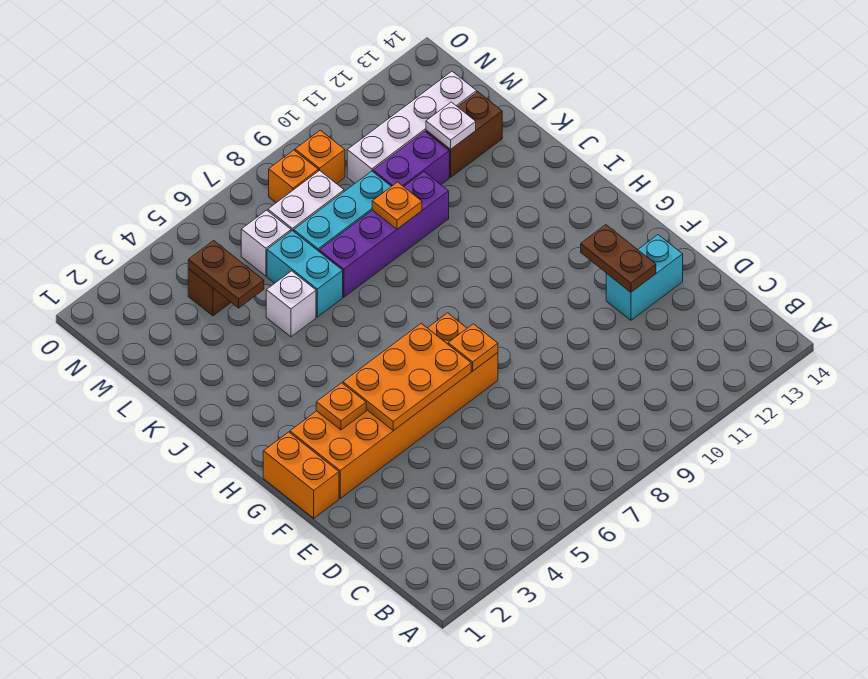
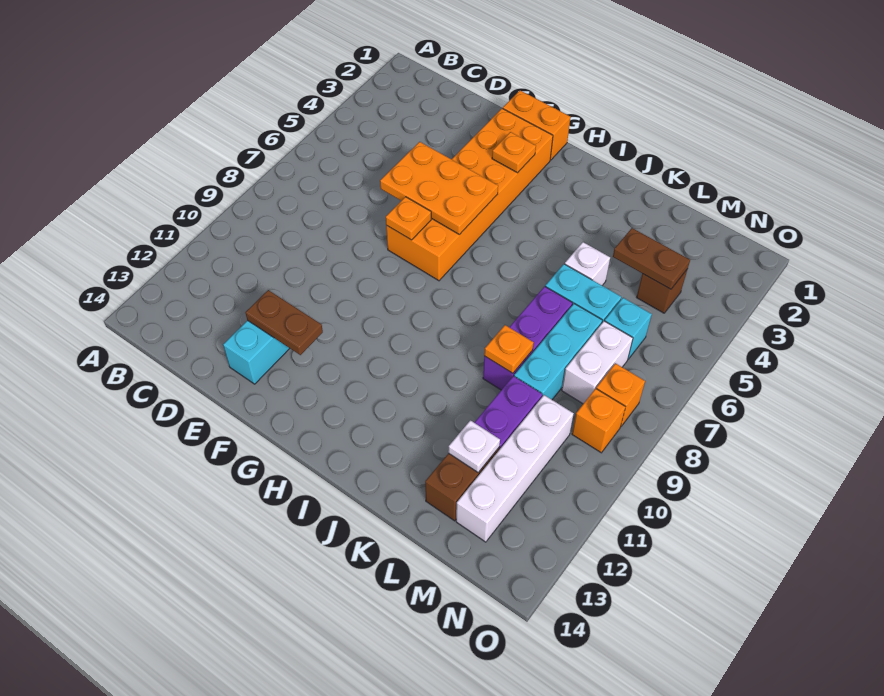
orange 2x3 plate [343,323,471,431] -> orange 2x3 plate turned to [380,142,498,235]
purple 1x4 brick [319,172,449,297] -> purple 1x3 brick [483,286,572,390]
white 1x1 brick [241,210,291,276] -> cyan 1x1 brick [605,298,652,359]

